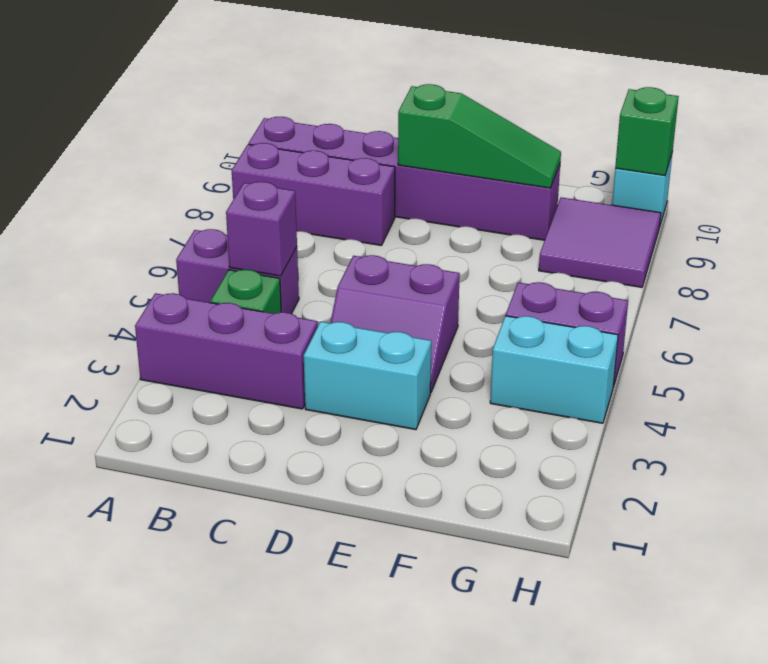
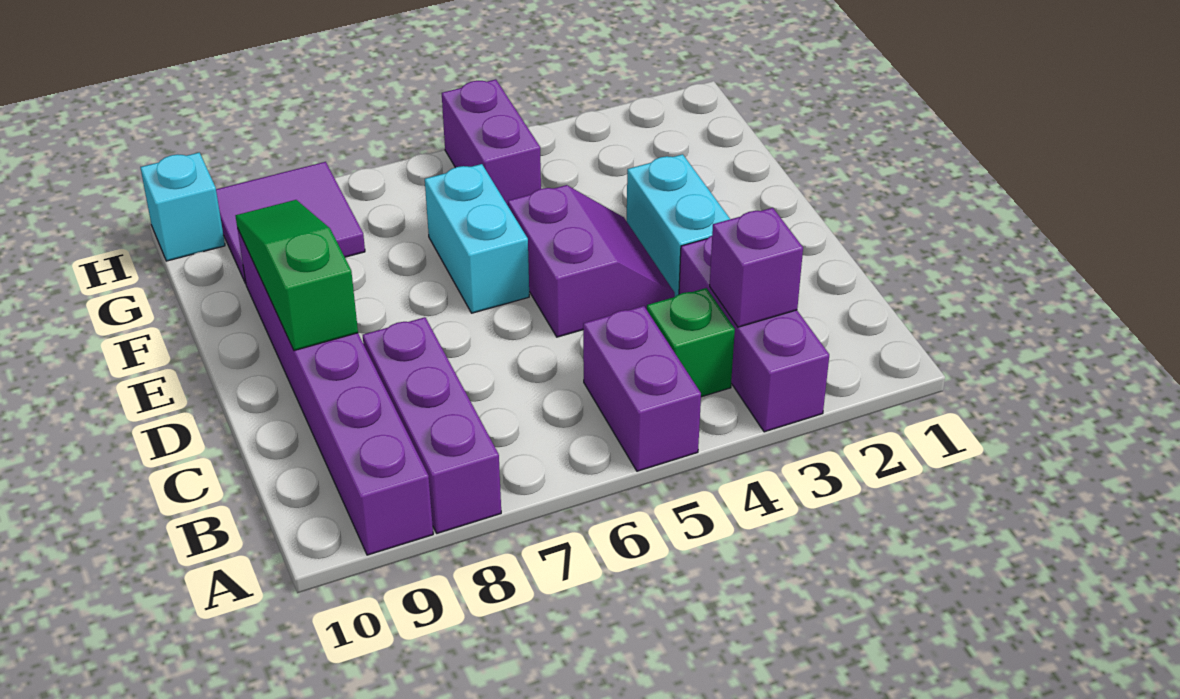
purple 1x1 brick [226,182,297,276] -> purple 1x1 brick moved to [710,208,803,327]
cyan 1x2 brick [490,316,618,423] -> cyan 1x2 brick moved to [425,164,529,313]
green 1x1 brick [615,87,679,176] -> none

